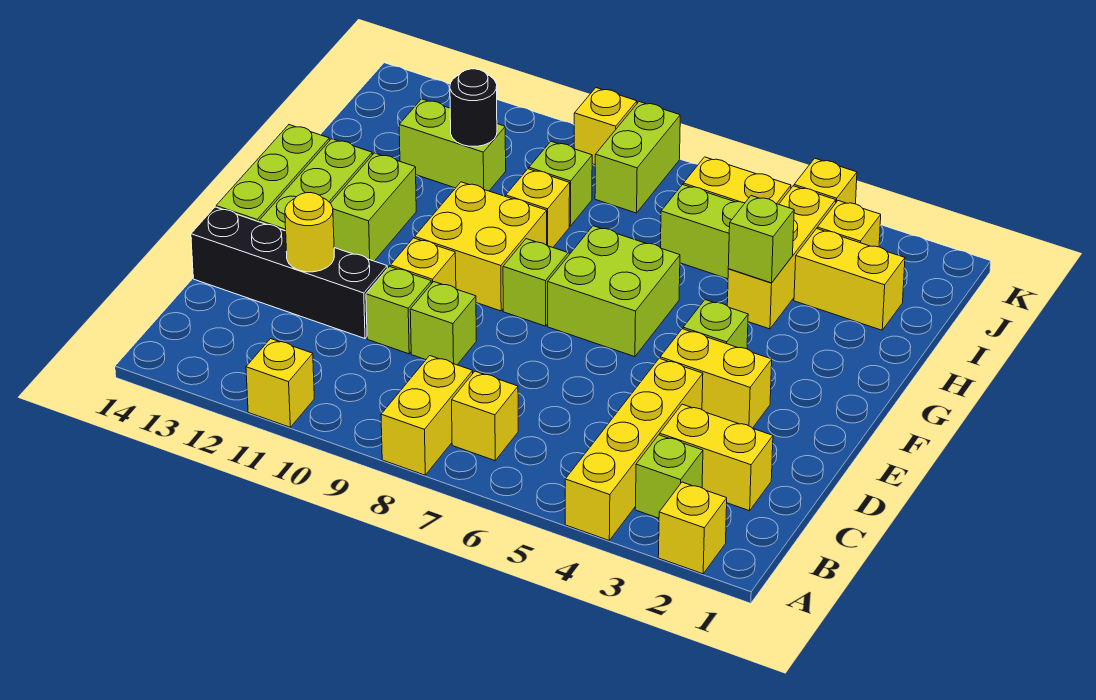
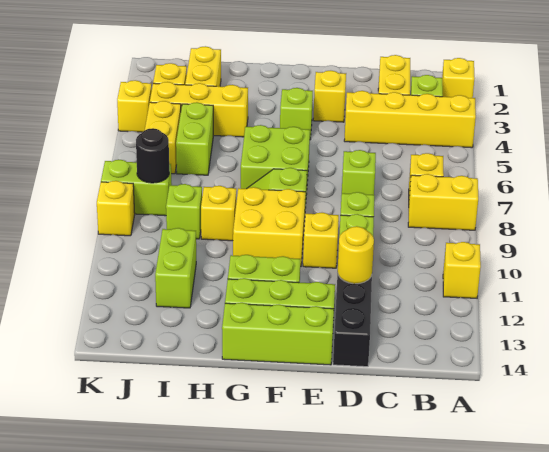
yellow 1x2 brick [660,329,772,428] -> yellow 1x1 brick [313,71,346,122]
lime 1x1 brick [728,196,794,283] -> lime 1x1 brick moved to [342,150,376,195]
black 1x1 round brick [450,69,497,146] -> black 1x1 round brick moved to [136,128,169,183]

